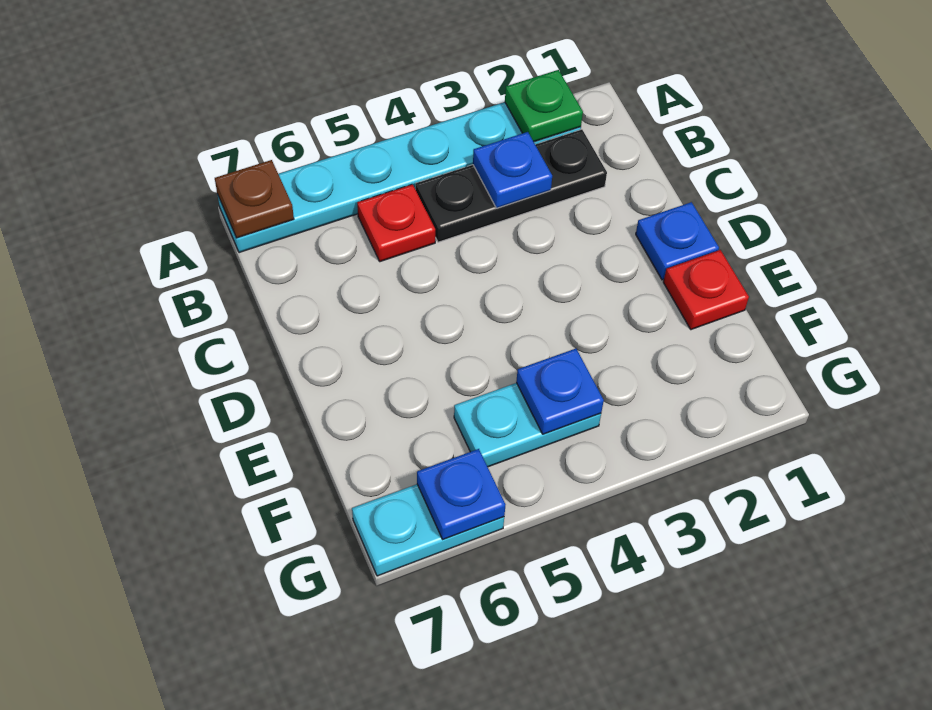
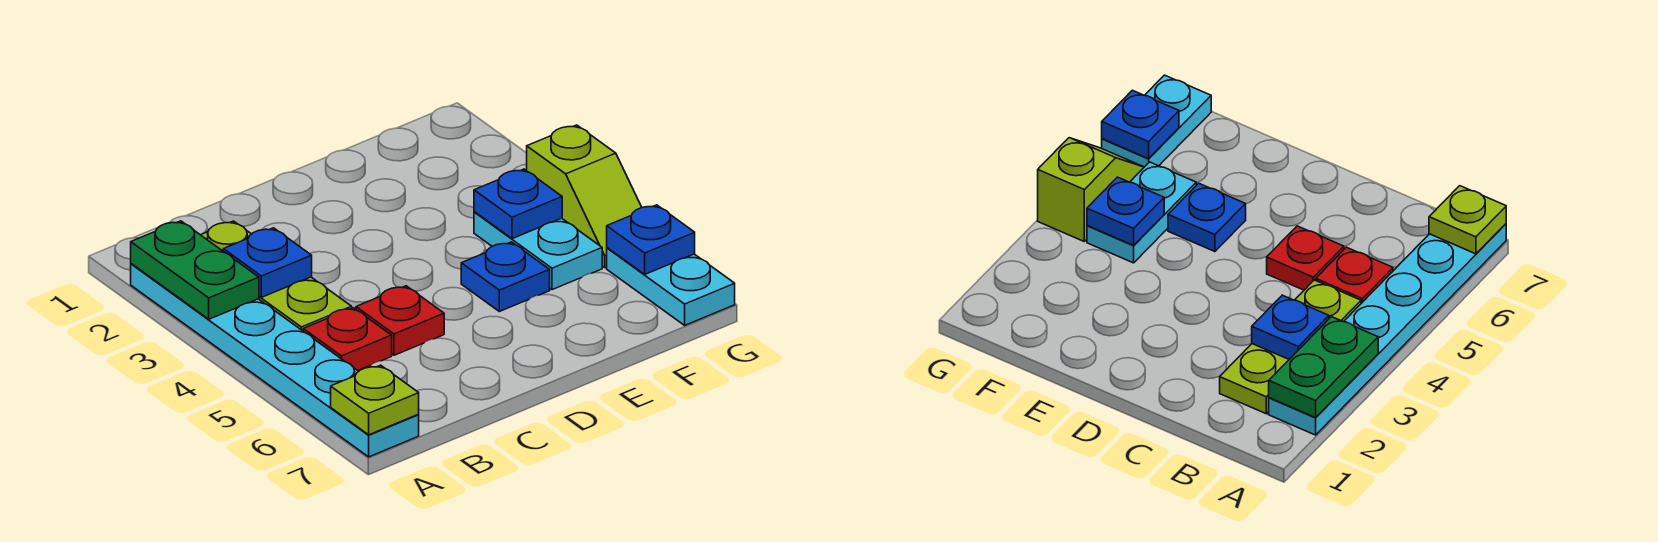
green 1x1 plate [505,70,583,142] -> green 1x2 plate [131,221,259,319]
brown 1x1 plate [215,160,294,238] -> lime 1x1 plate [331,365,419,435]
black 1x3 plate [416,129,607,242] -> lime 1x3 plate [201,221,352,331]
blue 1x1 plate [636,202,719,280] -> blue 1x1 plate moved to [461,242,550,312]
red 1x1 plate [663,250,749,330] -> red 1x1 plate moved to [356,286,444,355]
none -> lime 1x2 slope [527,125,642,268]

